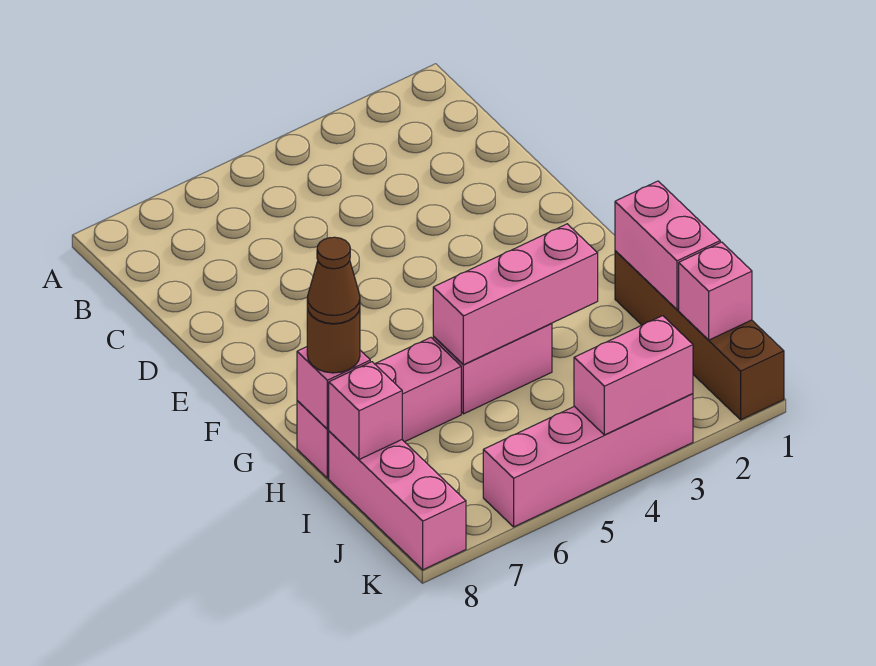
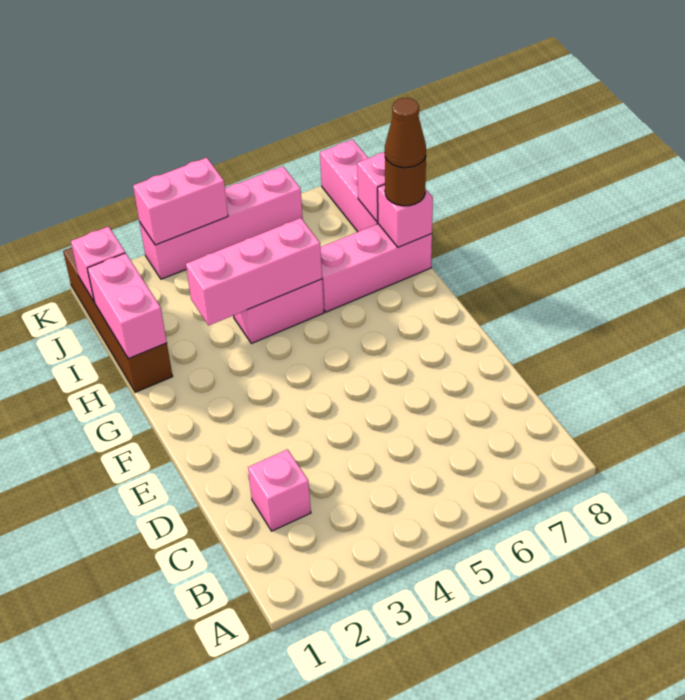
none -> pink 1x1 brick [248,449,311,531]

